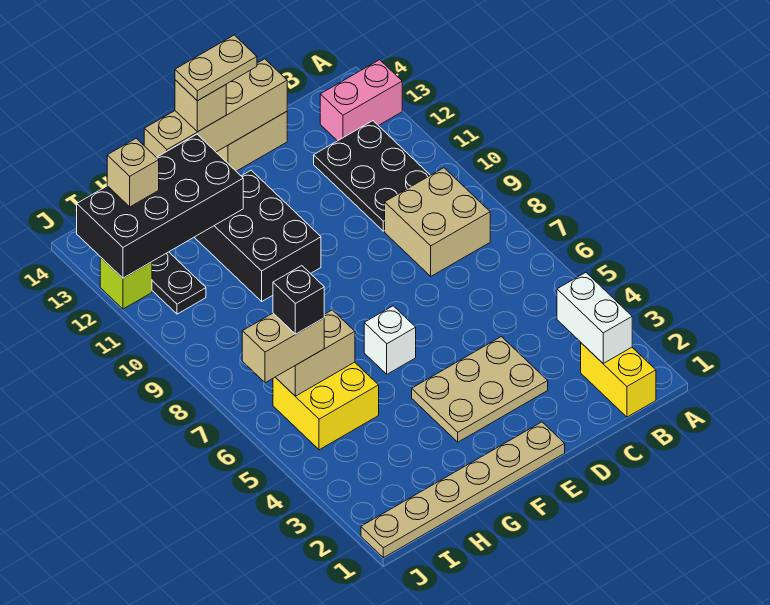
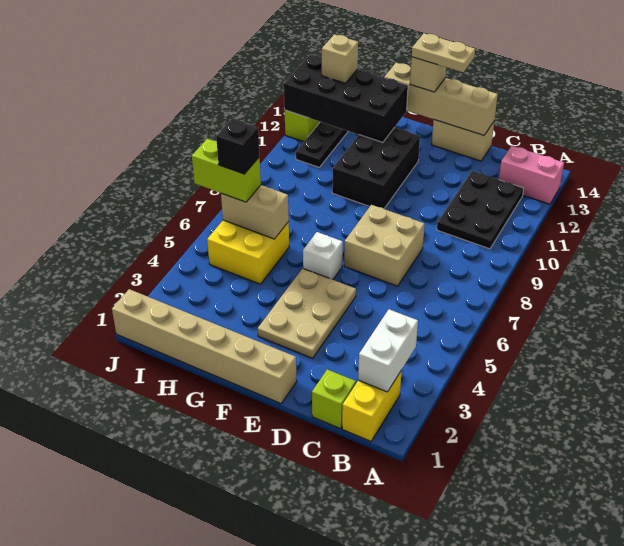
tan 2x2 brick [385,168,490,276] -> tan 2x2 brick moved to [344,205,425,286]
none -> lime 1x1 brick [312,369,356,429]
tan 2x3 plate [412,337,548,442] -> tan 2x3 plate turned to [258,268,356,358]
tan 1x6 plate [361,422,565,558] -> tan 1x6 brick [112,289,297,403]
tan 1x2 brick [242,313,324,383] -> lime 1x2 brick [192,139,261,202]

